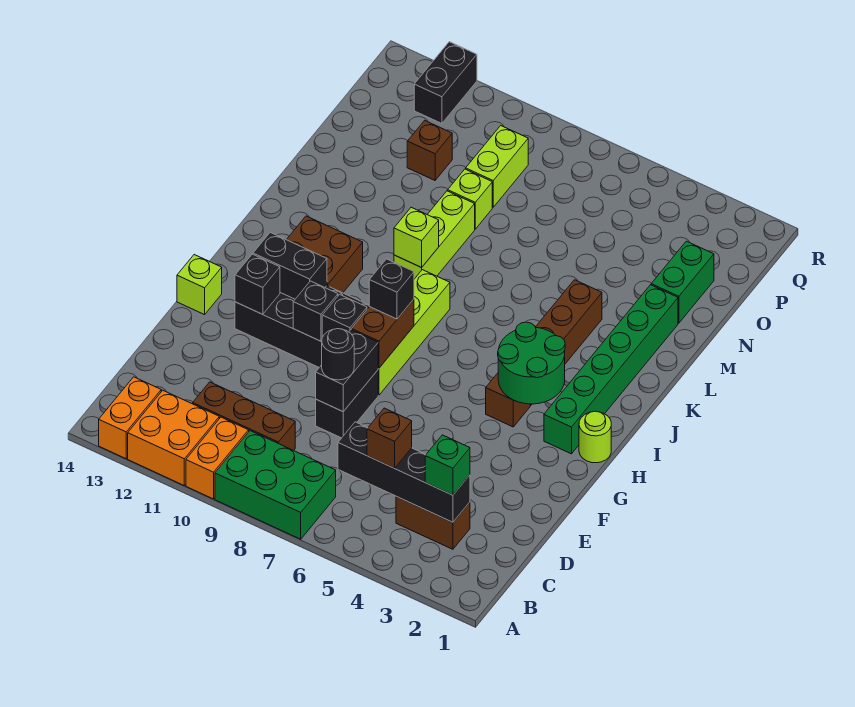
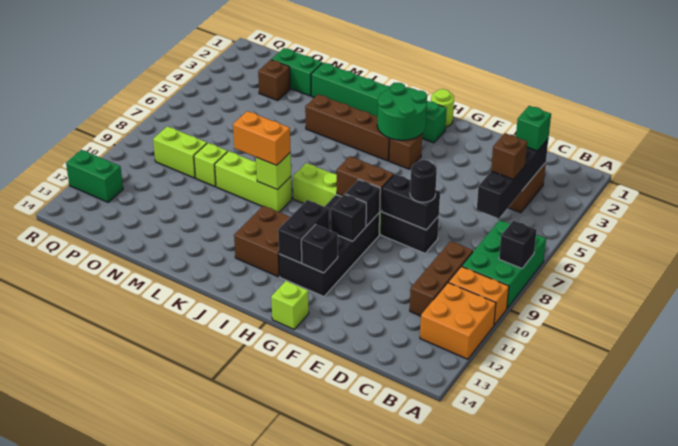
orange 1x2 brick [99,377,161,459] -> orange 1x2 brick moved to [233,111,290,165]
black 1x1 brick [369,259,414,319] -> black 1x1 brick moved to [499,221,537,268]
brown 1x1 brick [407,120,452,180] -> brown 1x1 brick moved to [258,60,290,101]
black 1x2 brick [414,42,477,124] -> green 1x2 brick [66,150,123,202]

